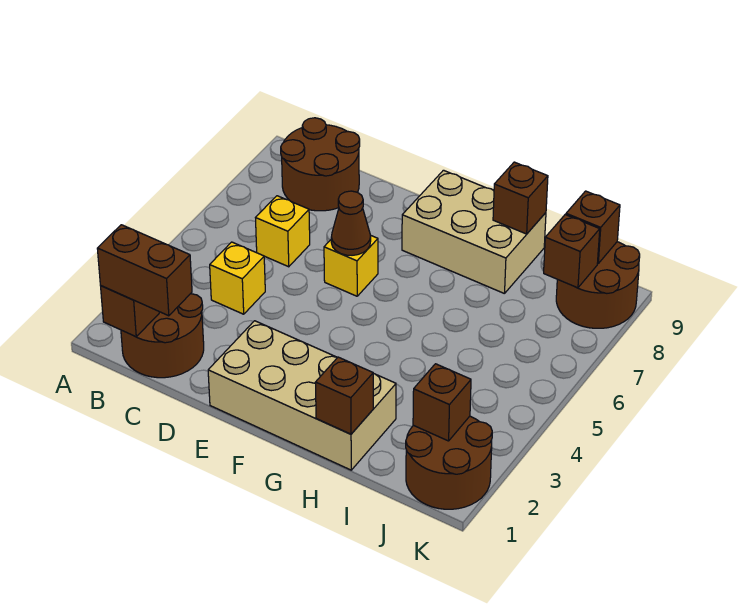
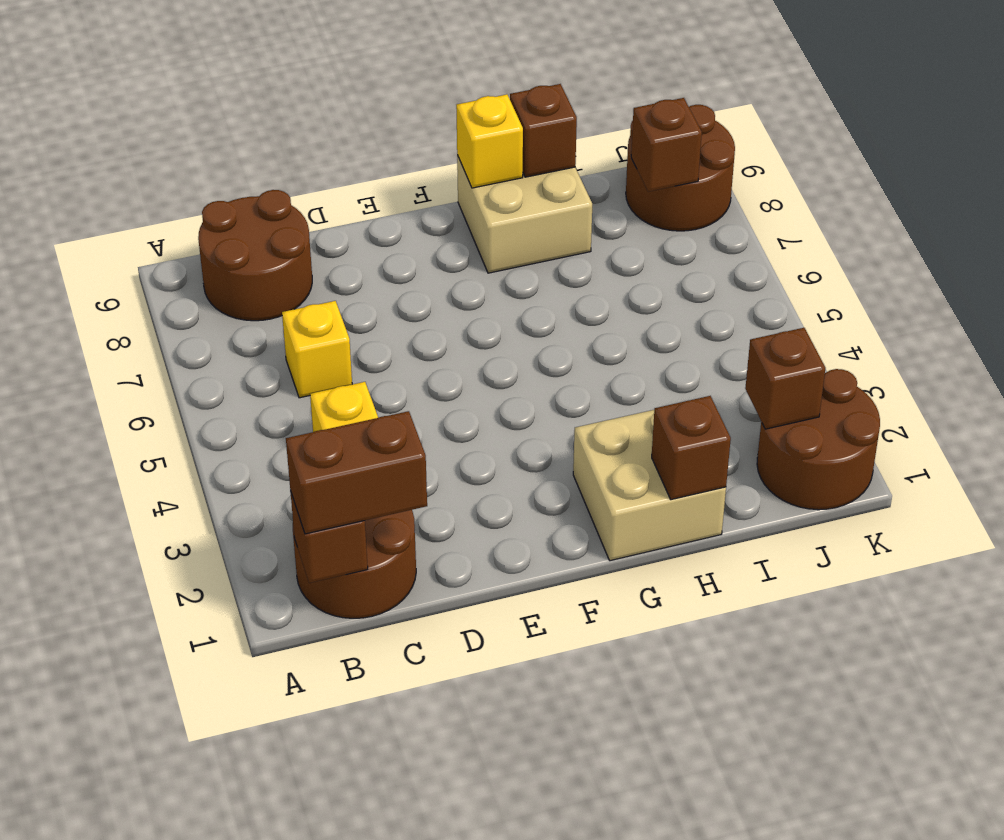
tan 2x4 brick [208,321,396,470] -> tan 2x2 brick [573,410,726,561]
yellow 1x1 brick [324,236,378,296] -> yellow 1x1 brick moved to [456,94,523,188]
brown 1x1 cone [331,191,371,255] -> none
tan 2x3 brick [402,170,546,294] -> tan 2x2 brick [457,155,592,273]
brown 1x1 brick [566,191,620,264] -> none

